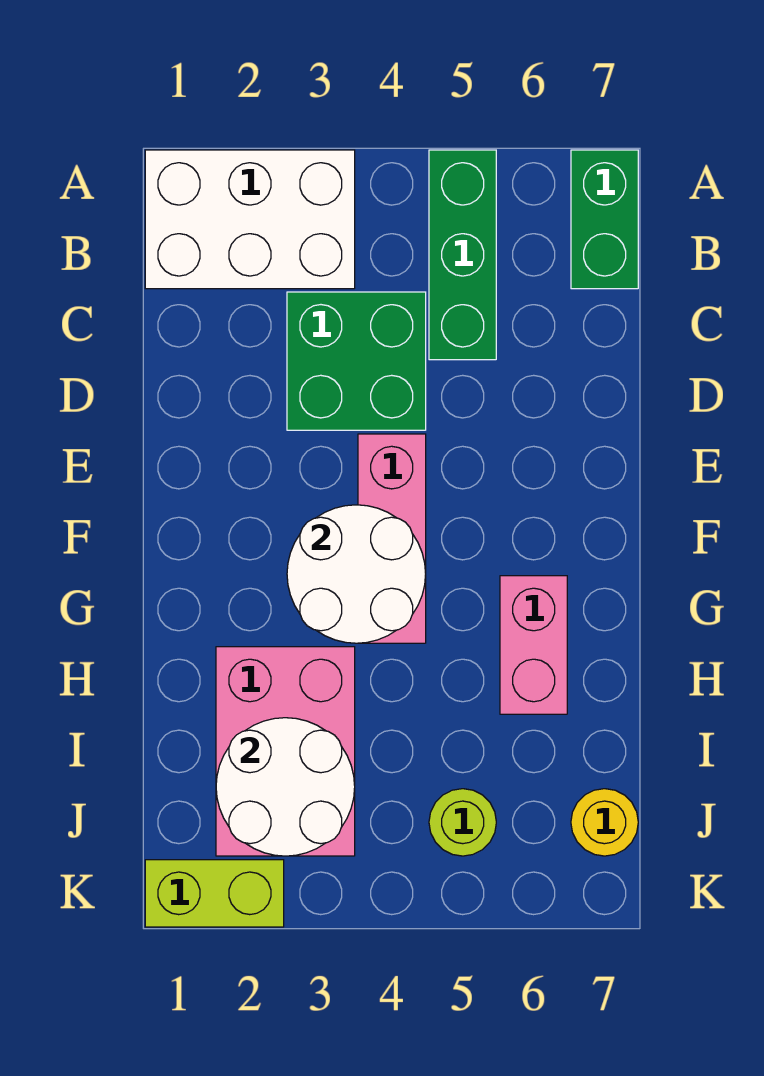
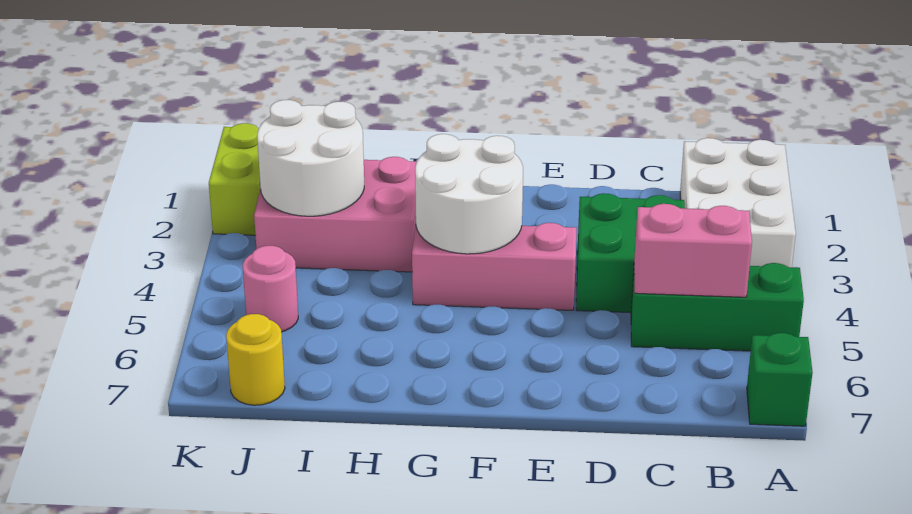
green 1x2 brick [571,150,638,289] -> green 1x1 brick [747,333,813,426]
pink 1x2 brick [500,576,567,714] -> pink 1x2 brick moved to [634,204,752,297]
lime 1x1 round brick [429,789,496,856] -> pink 1x1 round brick [243,246,298,332]

